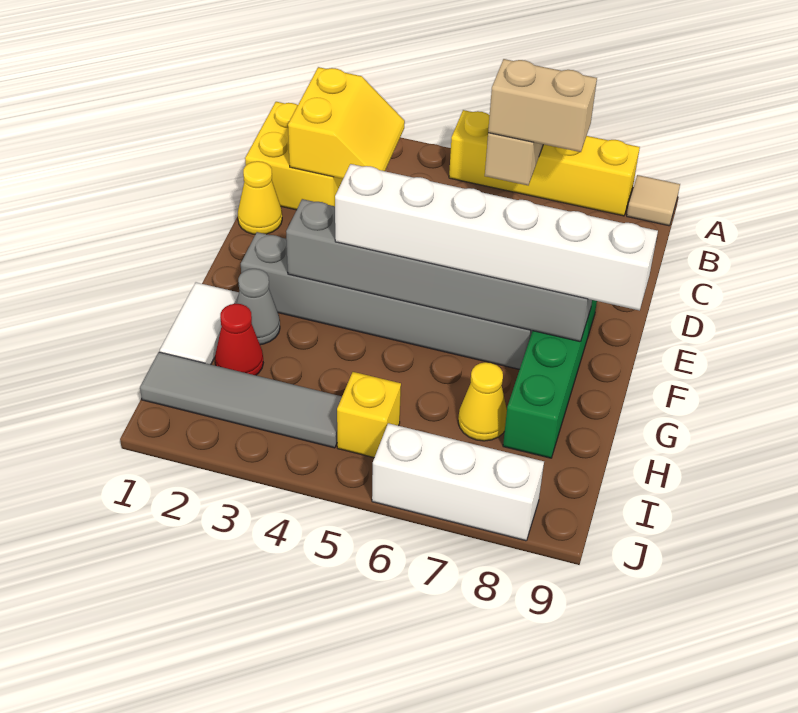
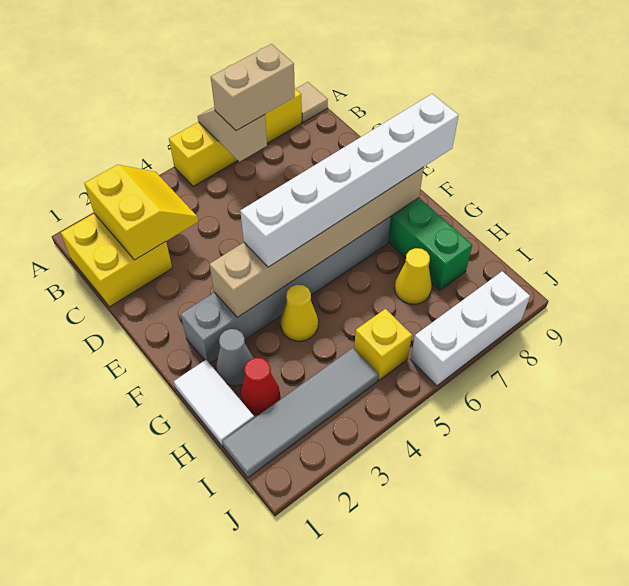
yellow 1x1 cone [238,161,282,234] -> yellow 1x1 cone moved to [281,285,318,341]
grey 1x6 brick [286,199,592,342] -> tan 1x6 brick [210,167,424,317]

